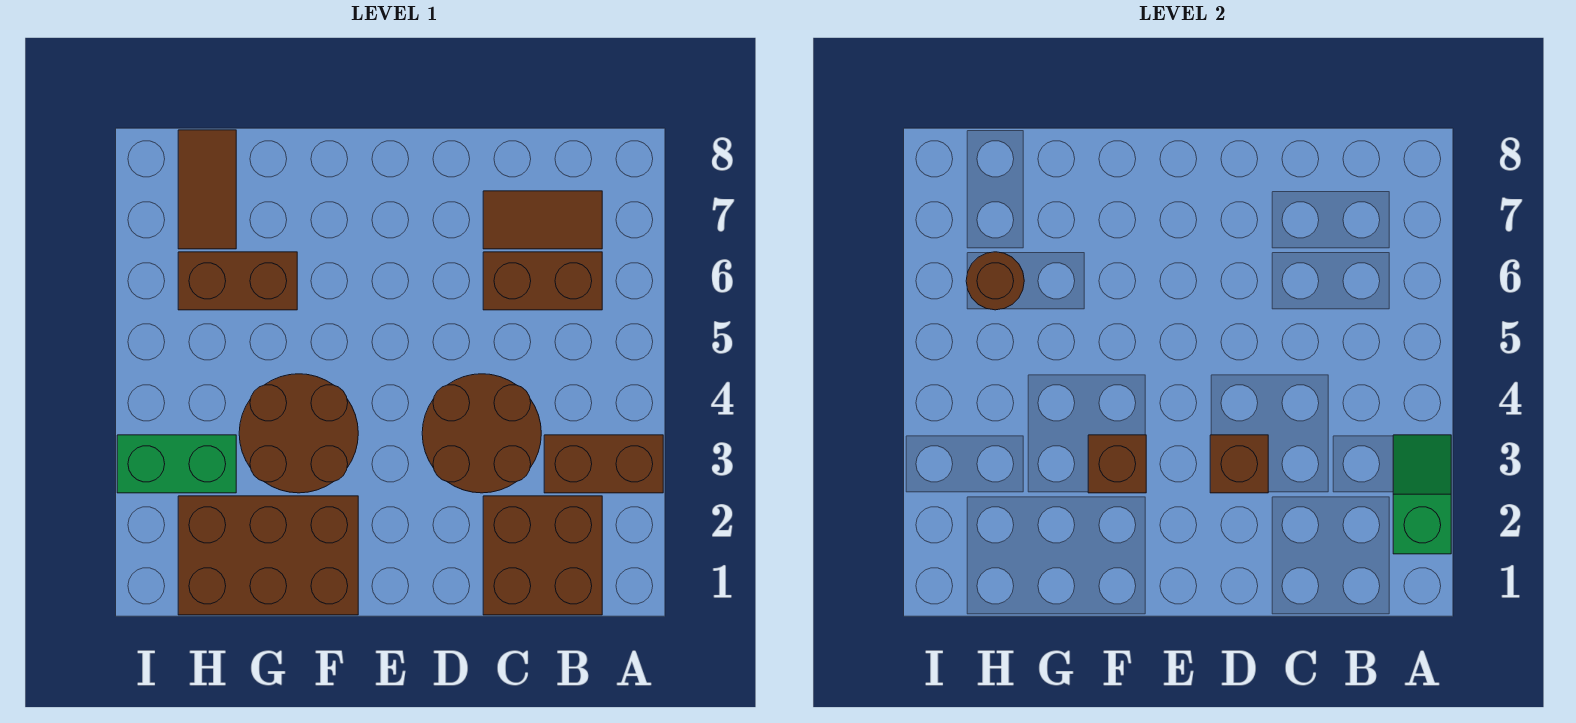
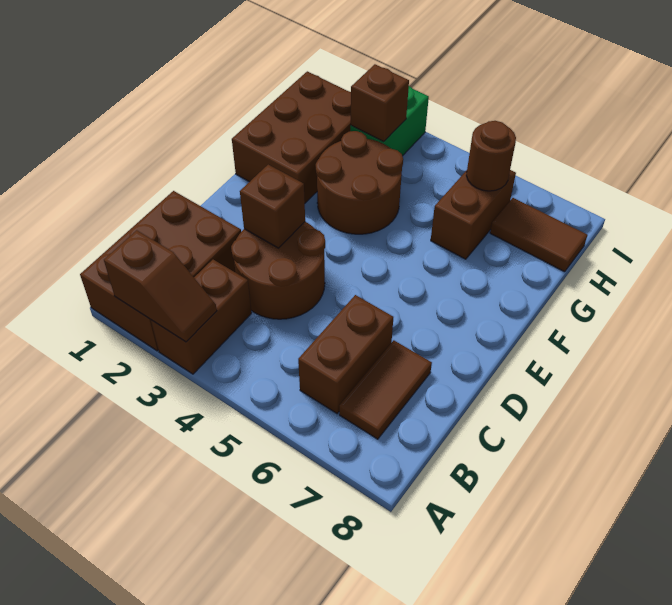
green 1x2 slope [1393,435,1451,554] -> brown 1x2 slope [104,230,217,342]
brown 2x2 brick [483,496,602,615] -> brown 2x3 brick [80,191,241,351]
brown 1x1 brick [1088,435,1146,493] -> brown 1x1 brick moved to [351,64,409,141]

